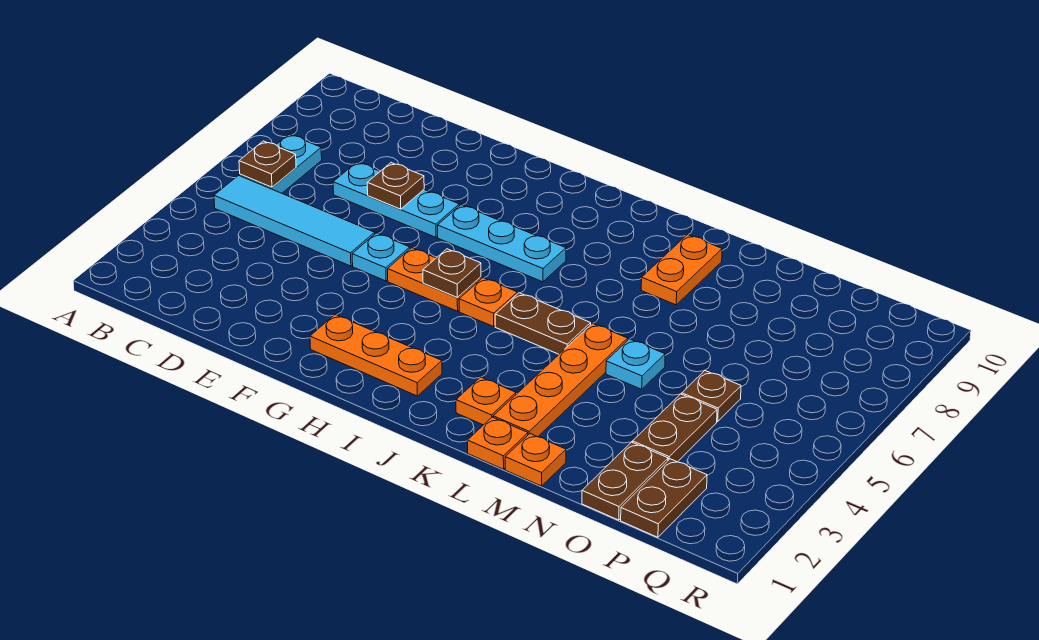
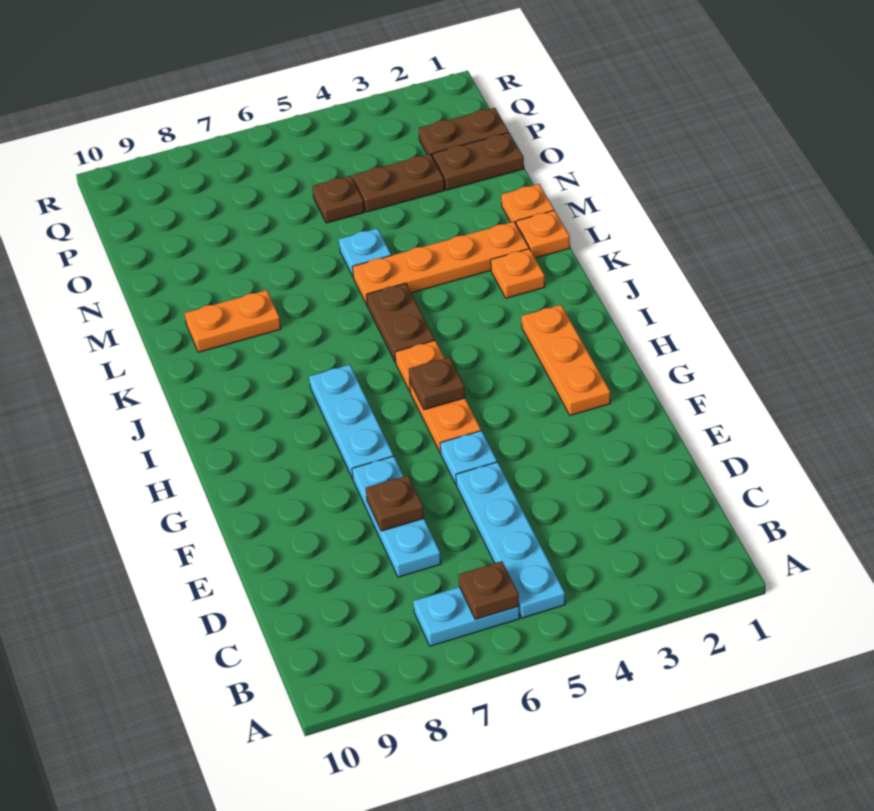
cyan 1x4 tile [214,175,375,266] -> cyan 1x4 plate [456,462,565,618]

